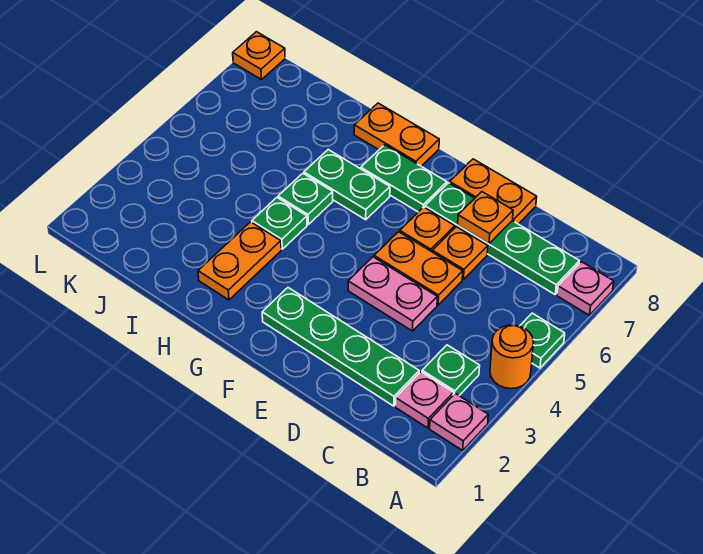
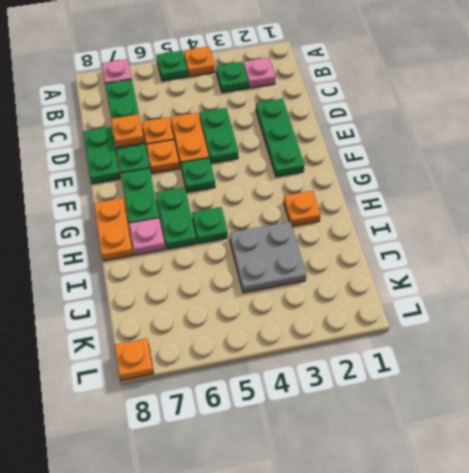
pink 1x1 plate [430,393,488,450] -> pink 1x1 plate moved to [129,218,165,255]
orange 1x1 round brick [490,325,533,389] -> orange 1x1 plate [184,46,215,77]
green 1x4 plate [262,288,419,406] -> green 1x3 plate [256,99,304,177]
pink 1x2 plate [348,257,437,331] -> green 1x2 plate [199,108,238,163]
orange 1x2 plate [450,159,537,224] -> green 1x2 plate [83,127,120,184]
orange 1x2 plate [198,222,281,300] -> orange 1x1 plate [284,191,321,226]
green 1x1 plate [252,198,307,249] -> green 1x1 plate moved to [181,158,215,192]
none -> grey 2x2 plate [230,222,306,293]

